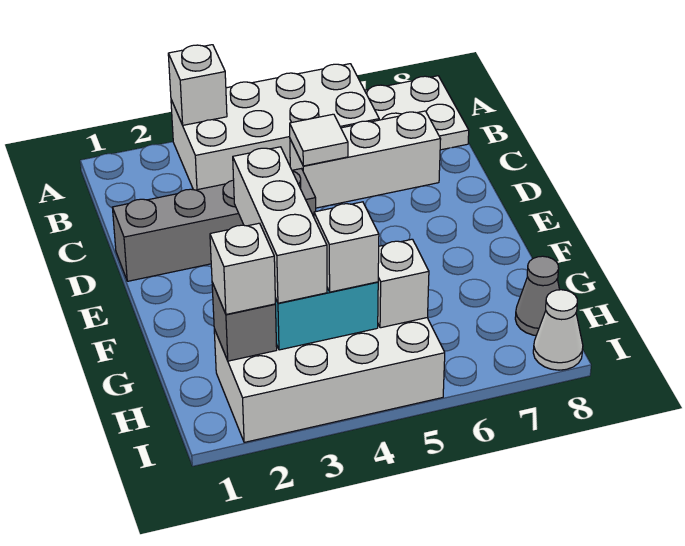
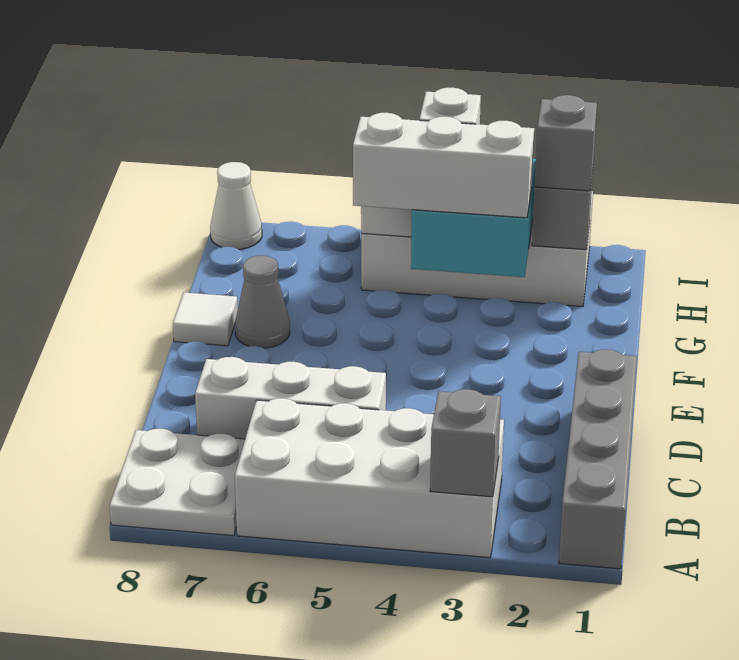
white 1x1 brick [168,45,227,125] -> grey 1x1 brick [430,389,501,497]
white 1x1 tile [290,114,348,166] -> white 1x1 tile moved to [173,292,238,346]
grey 1x4 brick [112,169,316,281] -> grey 1x4 brick turned to [559,350,637,569]
white 1x3 brick [233,147,327,303] -> white 1x3 brick turned to [353,113,534,218]
white 1x1 brick [210,223,275,314] -> grey 1x1 brick [535,95,597,191]
grey 1x1 cone [515,256,560,335] -> grey 1x1 cone moved to [235,256,290,348]

